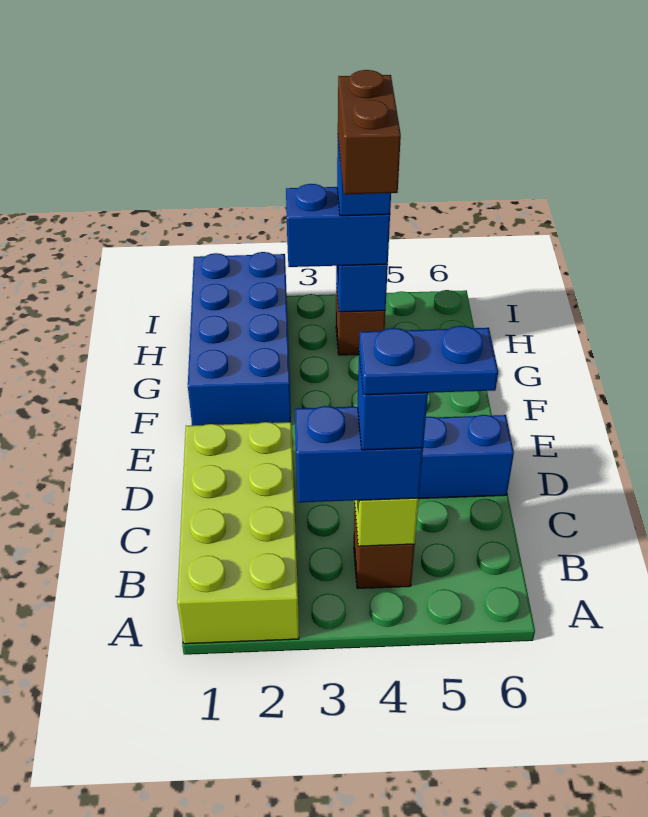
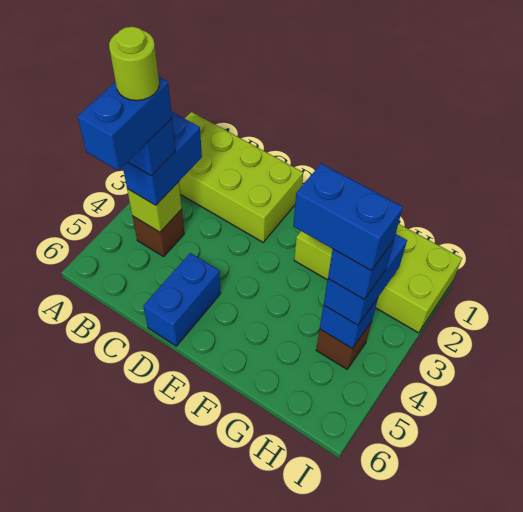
blue 1x2 plate [359,326,498,395] -> blue 1x2 brick [77,77,172,171]
none -> lime 1x1 round brick [109,27,159,101]
blue 2x4 brick [188,252,291,426] -> lime 2x4 brick [294,224,462,333]
brown 1x2 brick [338,70,401,194] -> blue 1x2 brick [293,163,403,271]

